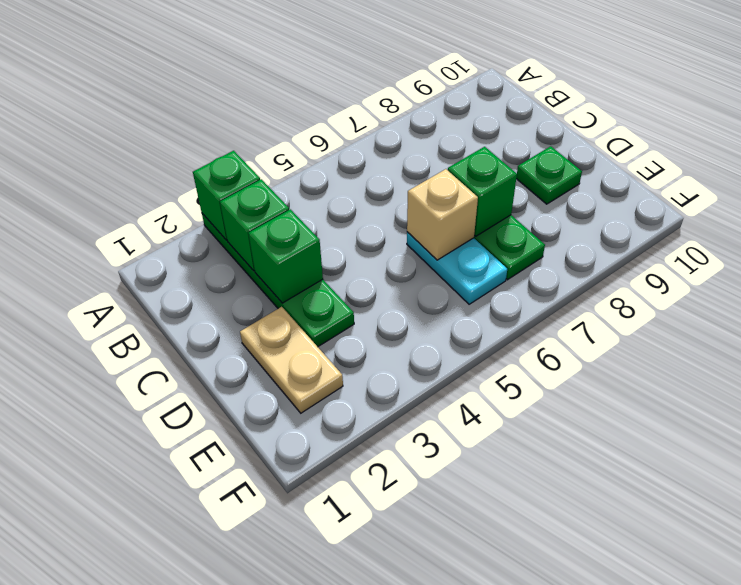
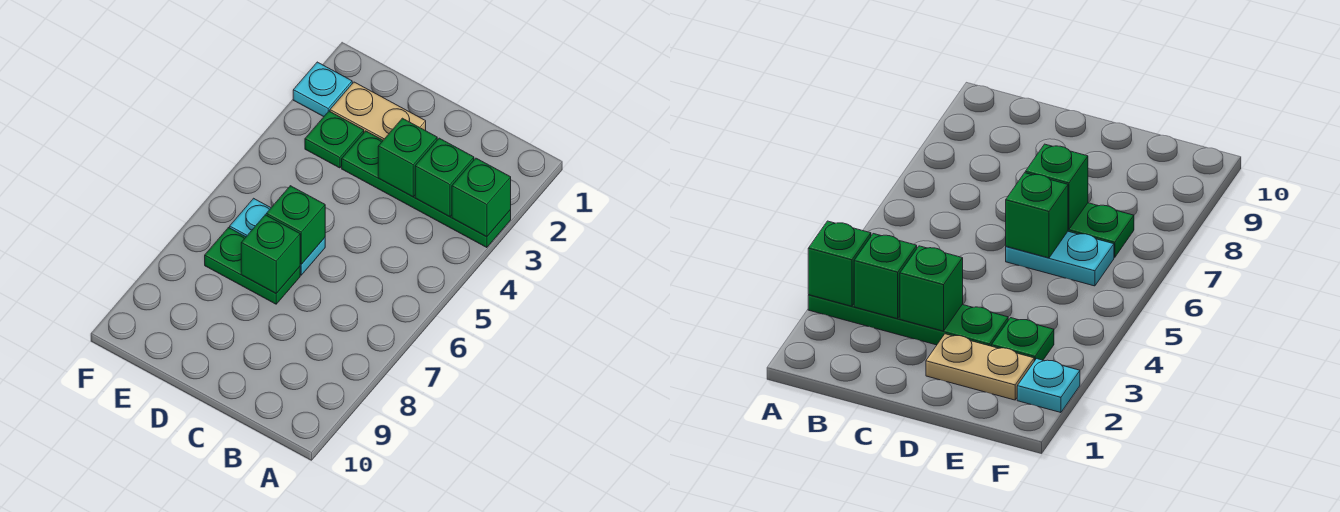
tan 1x1 brick [407,169,478,260] -> green 1x1 brick [266,186,325,264]
green 1x1 plate [516,146,582,204] -> green 1x1 plate moved to [305,111,364,168]
none -> cyan 1x1 plate [293,62,352,117]

